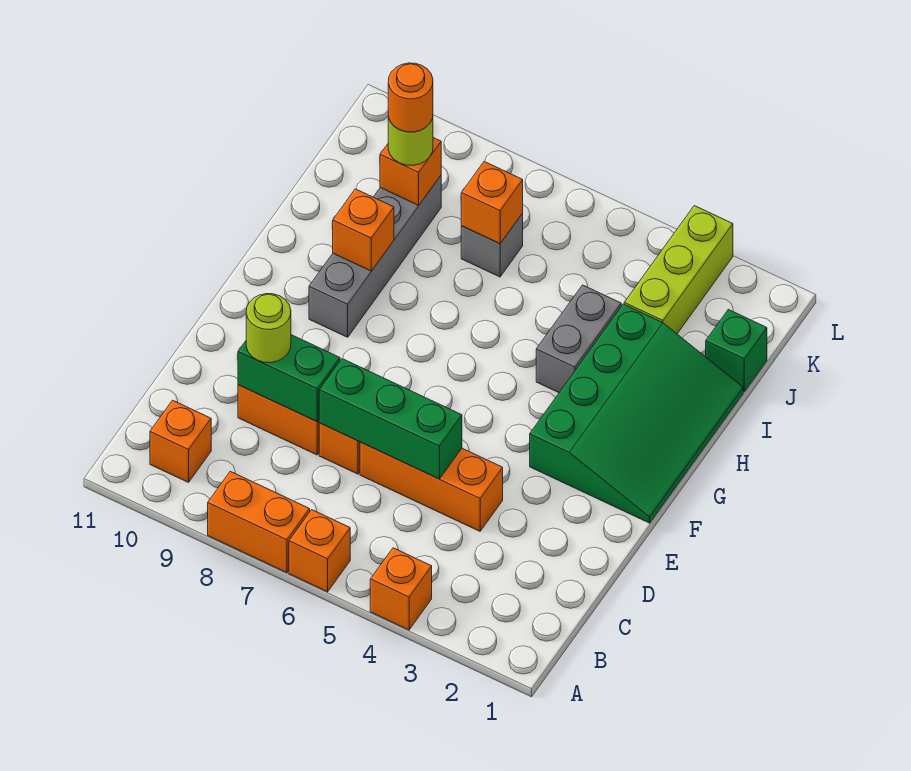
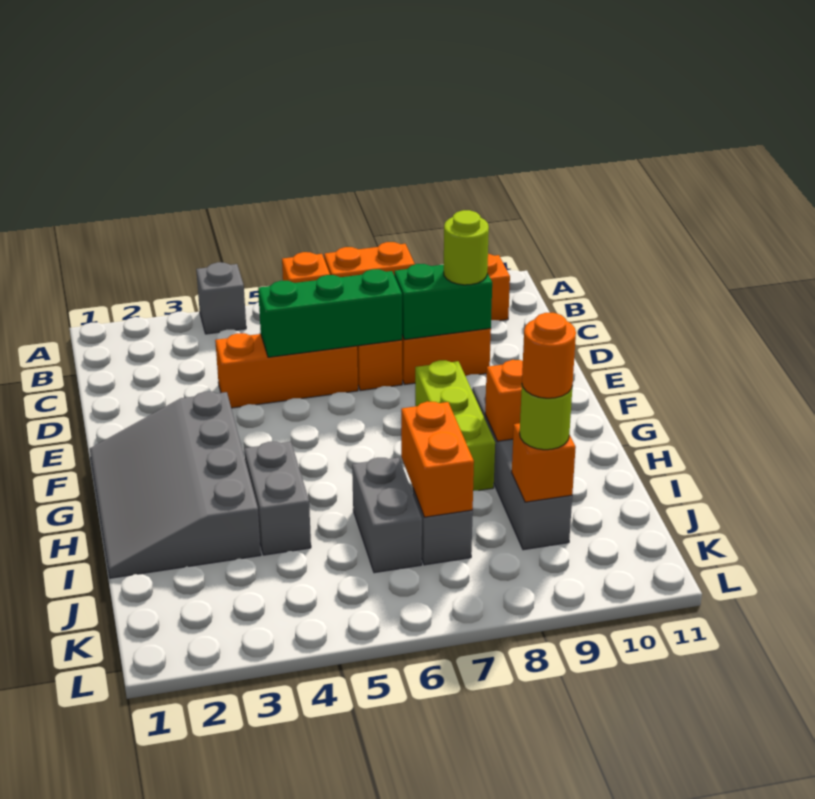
orange 1x1 brick [370,548,432,630] -> grey 1x1 brick [196,262,246,334]
green 3x4 slope [530,304,743,523] -> grey 3x4 slope [90,392,261,578]
none -> grey 1x2 brick [352,457,422,573]
green 1x1 brick [706,310,767,391] -> none
lime 1x3 brick [624,206,733,334] -> lime 1x3 brick moved to [415,360,495,491]
orange 1x1 brick [461,162,523,244] -> orange 1x2 brick [401,401,474,517]

